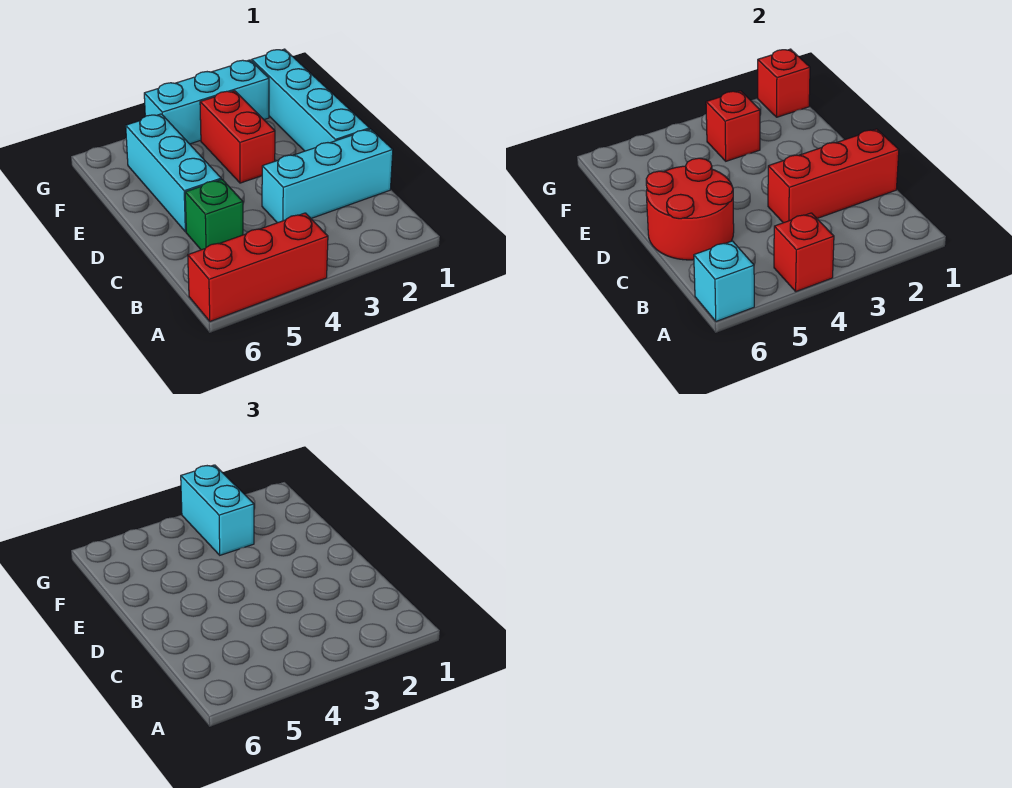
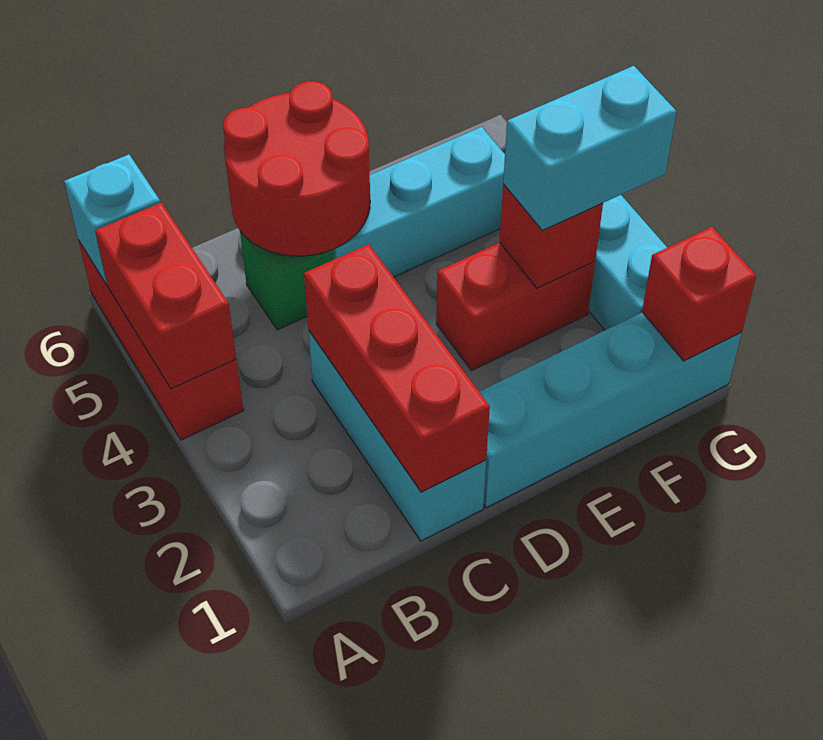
red 1x1 brick [774,213,834,291] -> red 1x2 brick [95,203,236,389]

